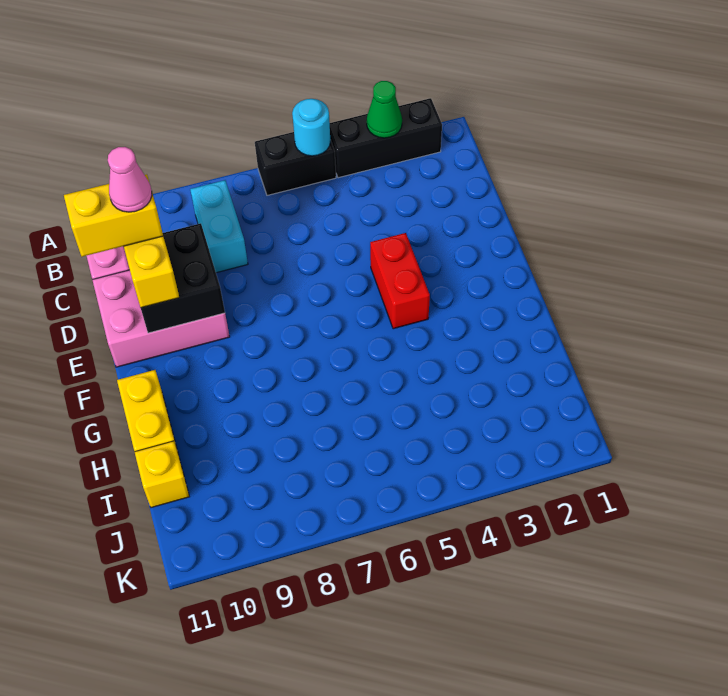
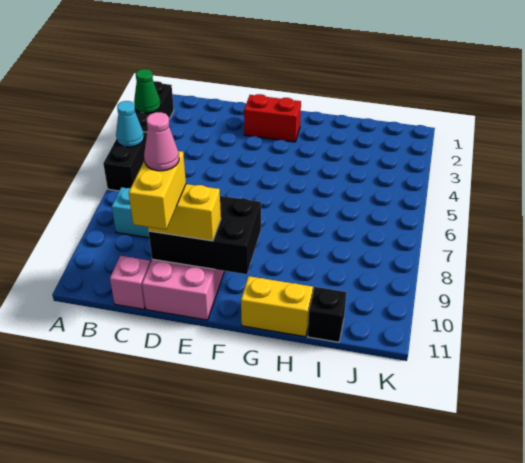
cyan 1x1 round brick [292,99,330,156] -> cyan 1x1 cone [116,101,144,147]
black 2x2 brick [141,223,225,333] -> black 2x3 brick [148,196,261,274]
red 1x2 brick [370,233,430,329] -> red 1x2 brick moved to [244,94,301,142]
yellow 1x1 brick [135,441,189,508] -> black 1x1 brick [307,287,347,342]

